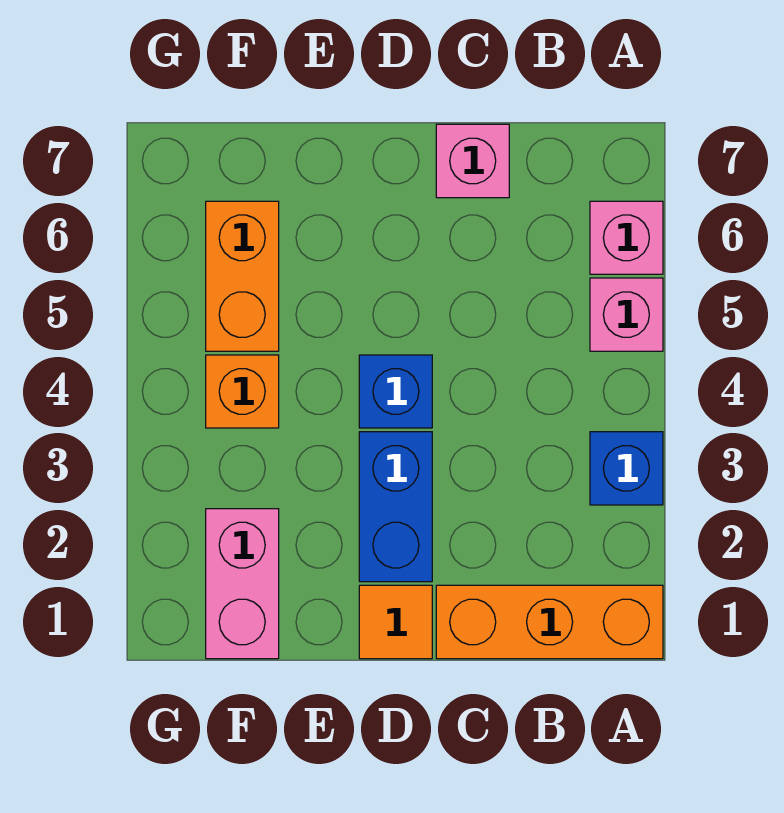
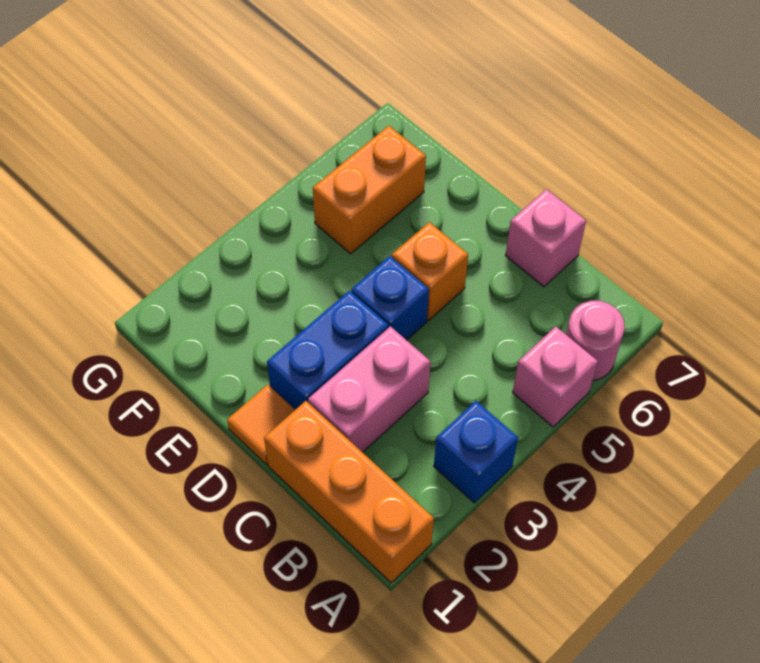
pink 1x1 brick [590,201,663,274] -> pink 1x1 round brick [566,301,625,381]
pink 1x2 brick [206,509,279,659] -> pink 1x2 brick moved to [308,326,431,452]
orange 1x1 brick [206,355,279,428] -> orange 1x1 brick moved to [392,222,468,320]

